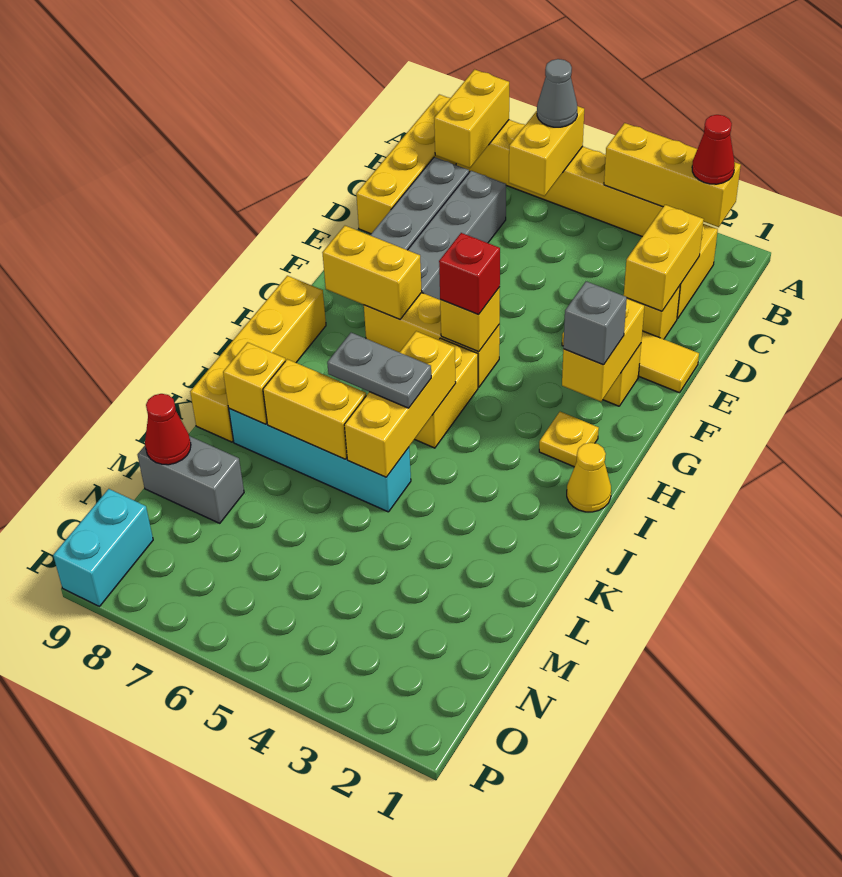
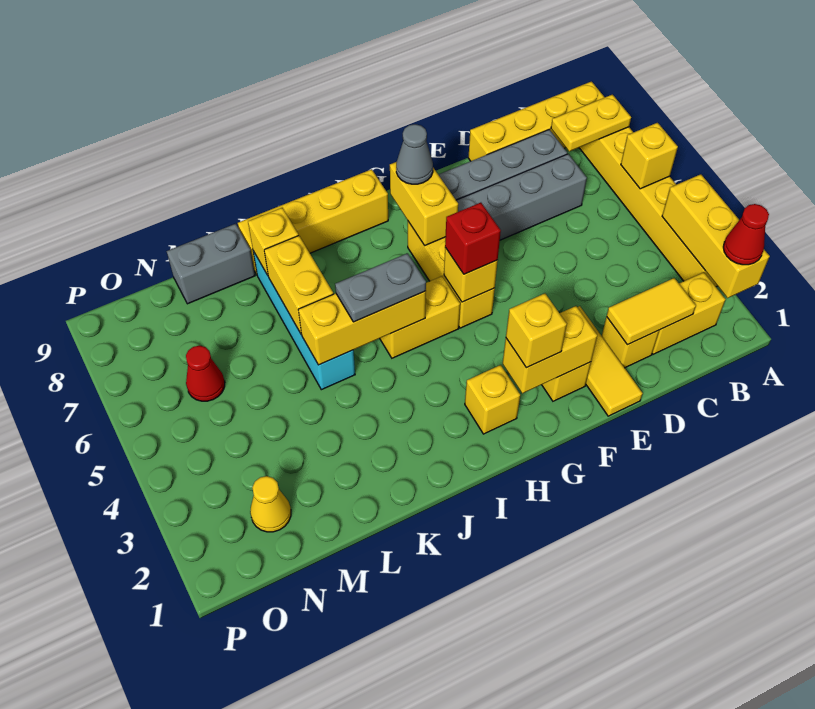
yellow 1x2 brick [509,106,584,196] -> yellow 1x1 brick [621,123,678,189]
grey 1x1 cone [537,59,577,127] -> grey 1x1 cone moved to [396,124,433,184]
yellow 1x2 brick [434,69,509,168] -> yellow 1x2 plate [551,95,631,151]
yellow 1x2 brick [624,205,704,311] -> yellow 1x2 tile [607,278,696,345]
grey 1x1 brick [563,281,627,365] -> yellow 1x1 brick [506,293,567,368]
yellow 1x1 plate [539,412,599,467] -> yellow 1x1 brick [465,365,520,434]
yellow 1x1 cone [567,443,611,512] -> yellow 1x1 cone moved to [250,476,291,532]
grey 1x2 plate [327,333,431,408] -> grey 1x2 plate turned to [335,253,426,322]
grey 1x2 brick [138,436,244,523] -> grey 1x2 brick turned to [167,224,255,304]
red 1x1 cone [145,394,191,465] -> red 1x1 cone moved to [186,346,225,401]
cyan 1x2 brick [53,489,153,606] -> none

